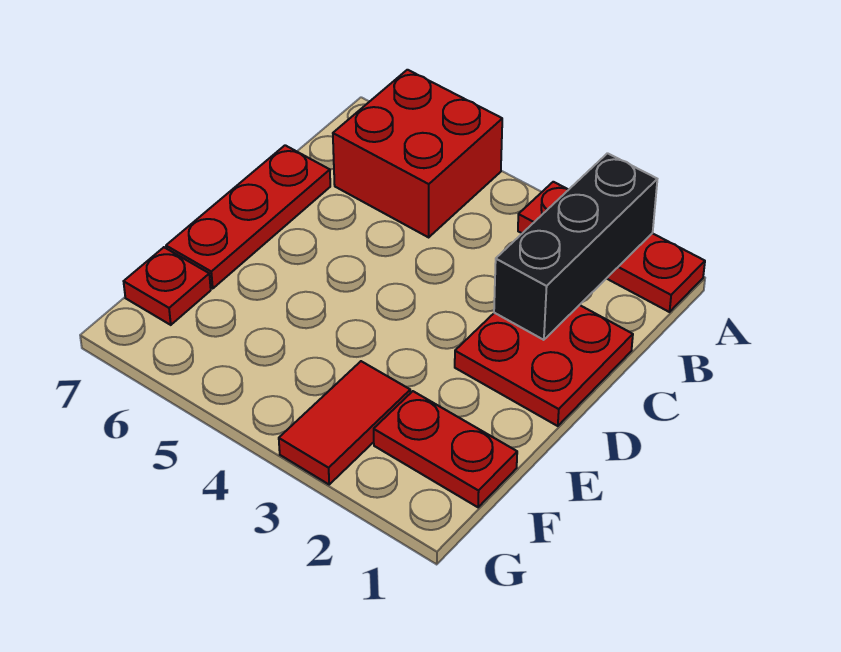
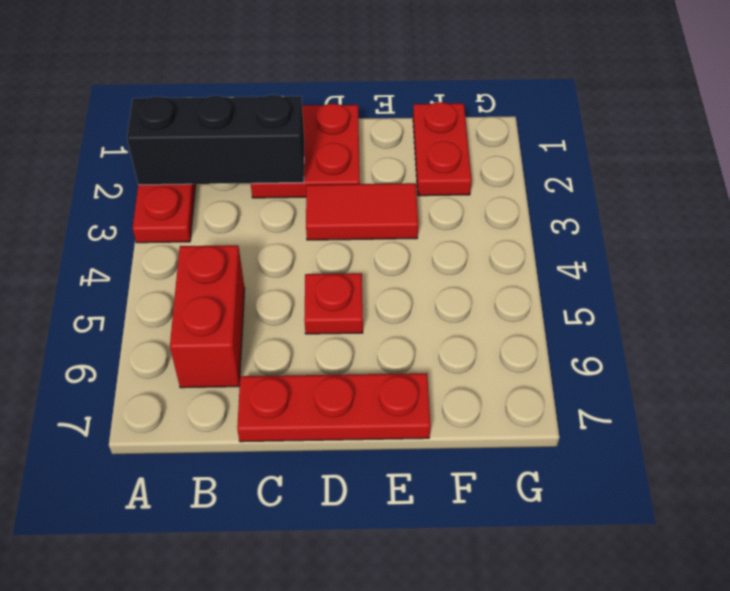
red 2x2 brick [333,70,502,237] -> red 1x2 brick [170,245,245,388]
red 1x2 tile [279,361,410,484] -> red 1x2 tile moved to [306,183,418,240]
red 1x1 plate [124,247,211,325] -> red 1x1 plate moved to [304,273,363,334]

